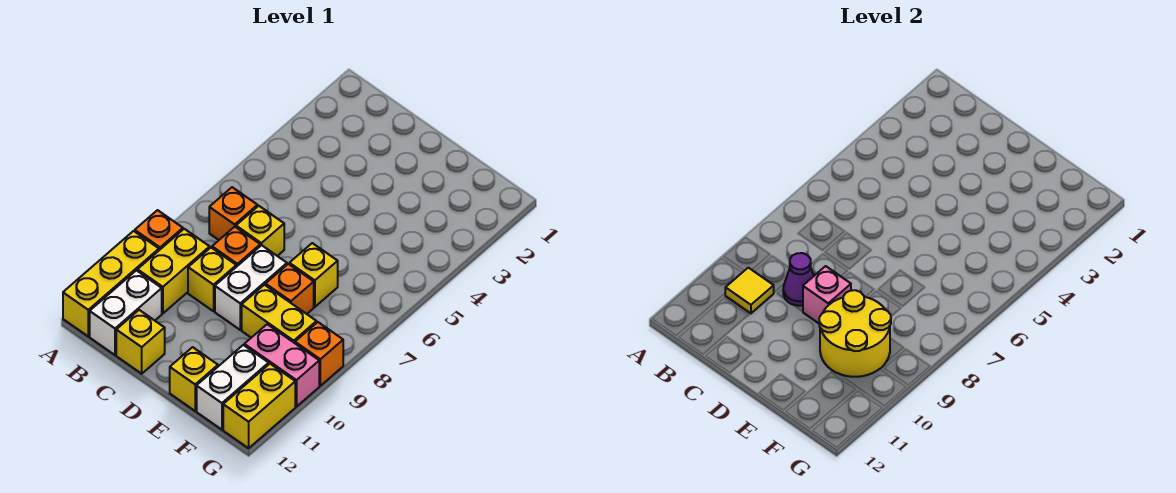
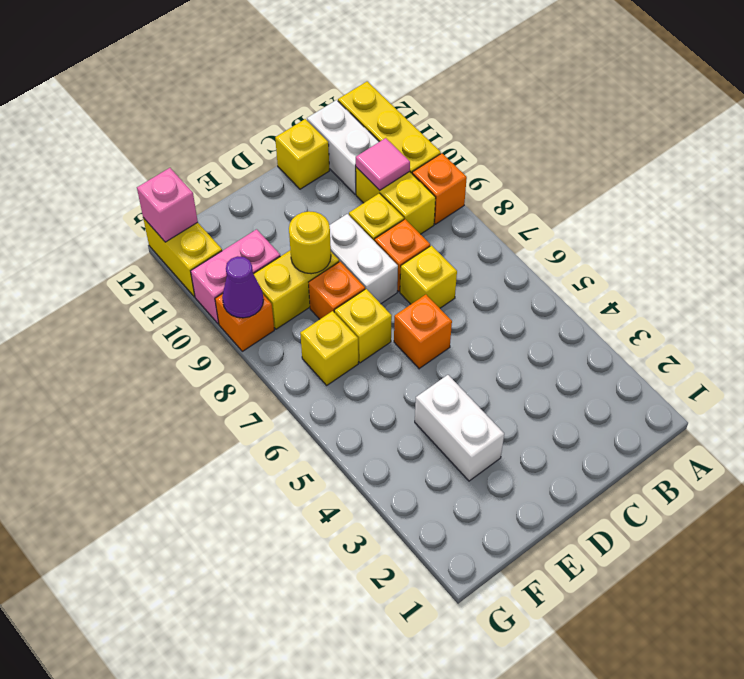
orange 1x1 brick [209,187,258,240] -> orange 1x1 brick moved to [394,295,452,369]
yellow 1x1 tile [725,268,774,313] -> pink 1x1 tile [356,138,410,190]
purple 1x1 cone [783,253,814,306] -> purple 1x1 cone moved to [222,256,263,318]
pink 1x1 brick [803,266,851,323] -> pink 1x1 brick moved to [137,168,198,242]
yellow 2x2 round brick [819,290,891,377] -> yellow 1x1 round brick [289,211,331,274]
yellow 1x1 brick [170,347,218,411] -> yellow 1x1 brick moved to [300,311,358,385]
white 1x2 brick [197,345,269,430] -> white 1x2 brick moved to [415,375,504,481]

